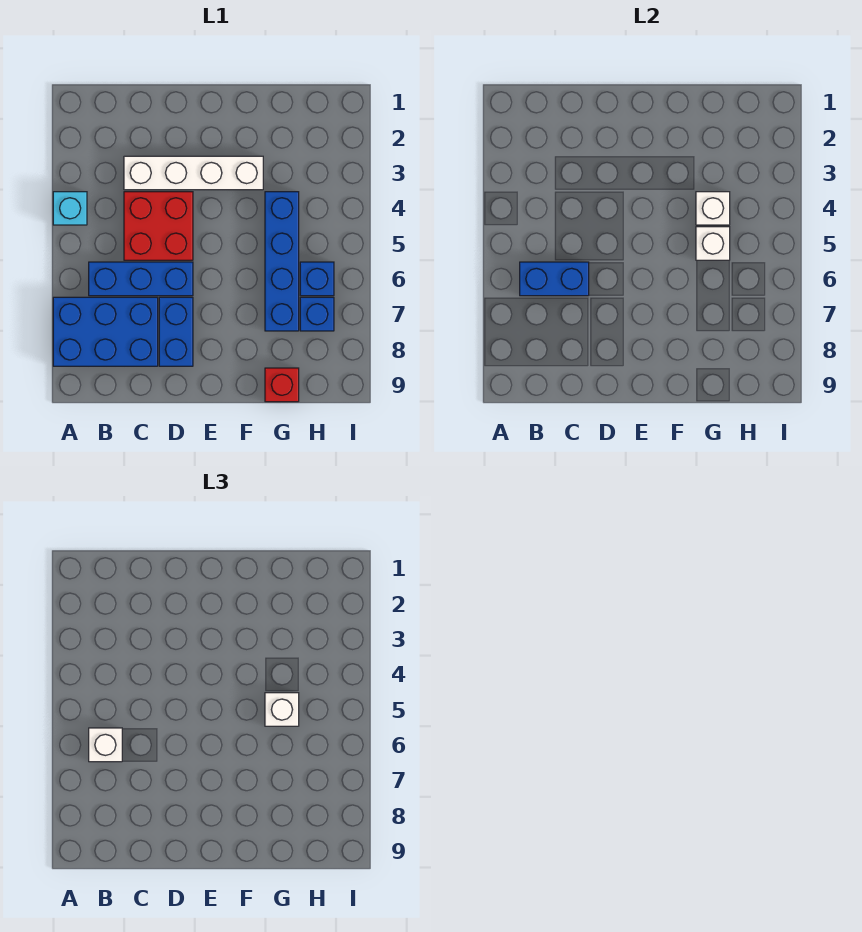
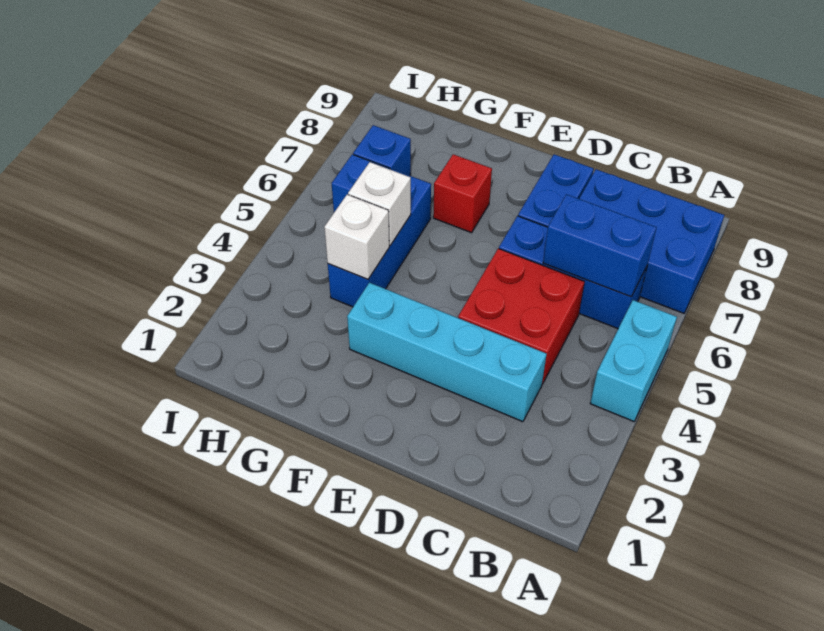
cyan 1x1 brick [53,192,87,225] -> cyan 1x2 brick [590,300,677,421]
white 1x1 brick [89,728,122,762] -> none
white 1x4 brick [124,156,263,190] -> cyan 1x4 brick [347,283,547,422]
blue 1x4 brick [265,192,299,331] -> blue 1x3 brick [328,169,431,307]
white 1x1 brick [265,693,299,726] -> none
red 1x1 brick [265,368,299,402] -> red 1x1 brick moved to [433,154,492,233]

